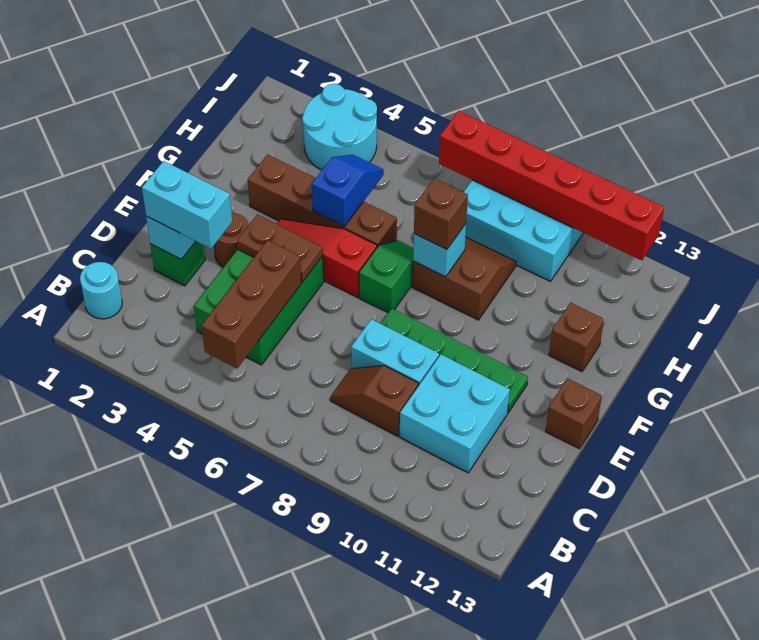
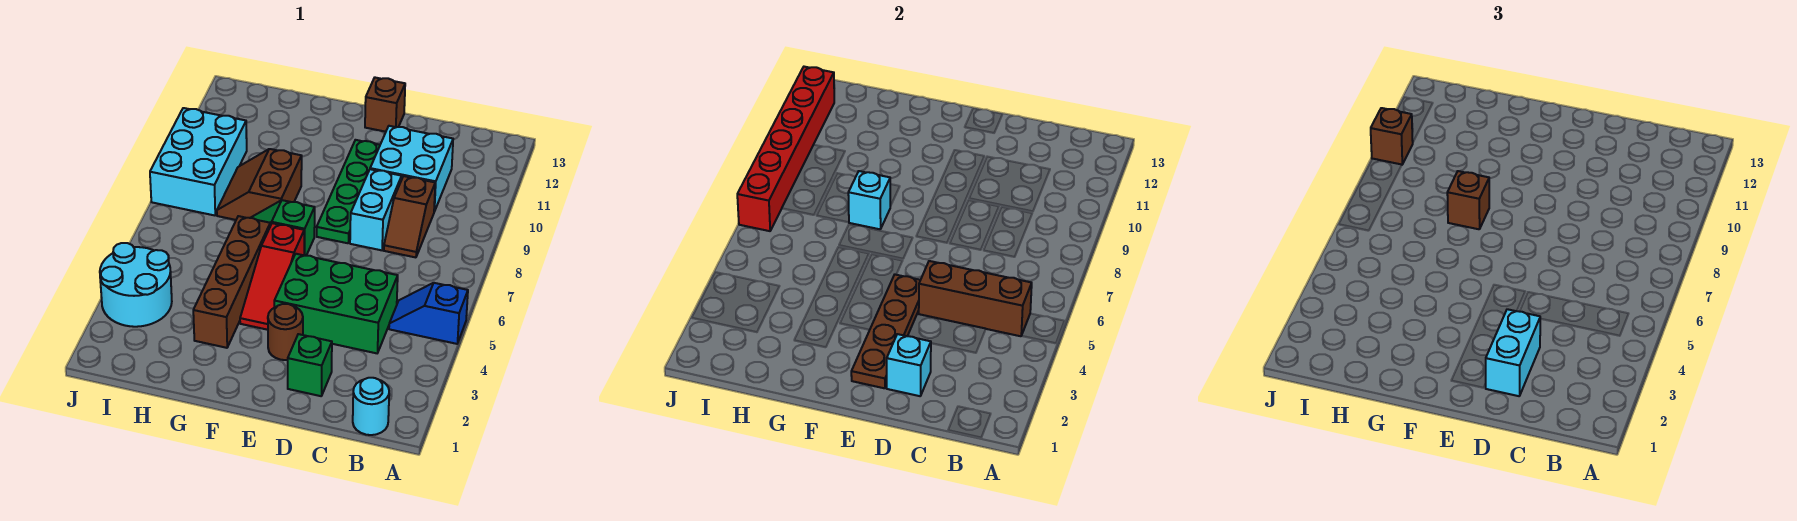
brown 1x2 plate [237,214,323,282] -> brown 1x4 plate [851,275,920,388]
blue 1x2 slope [312,154,384,227] -> blue 1x2 slope moved to [389,283,468,344]
brown 1x1 brick [549,302,604,372] -> brown 1x1 brick moved to [1371,108,1413,164]

